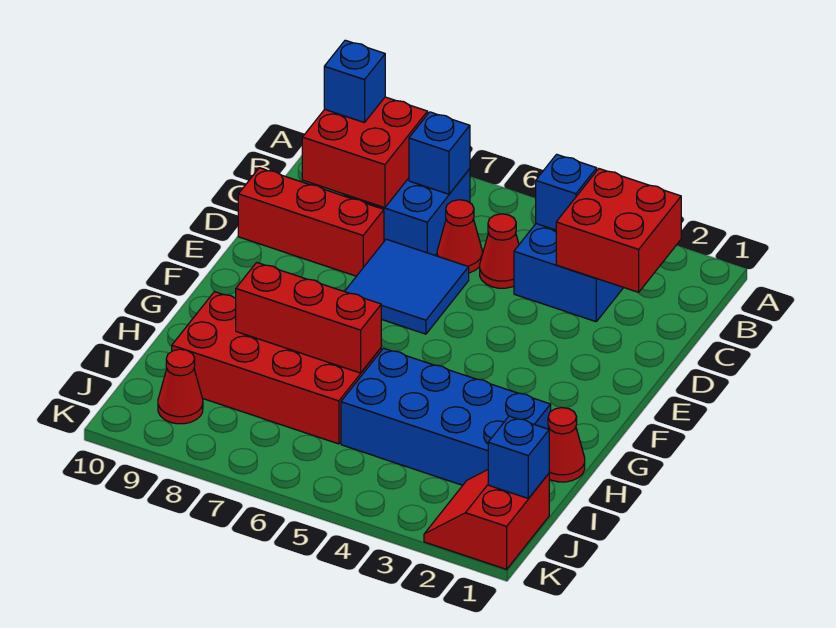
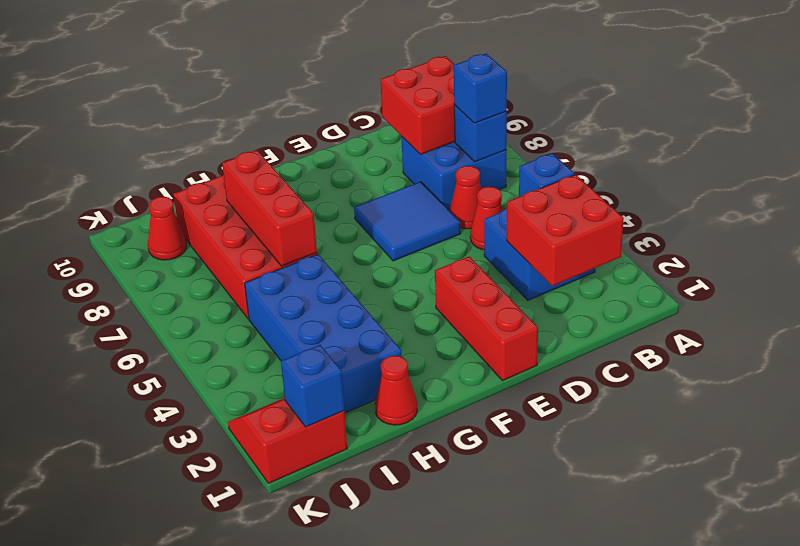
blue 1x1 brick [324,40,385,123] -> blue 1x1 brick moved to [454,54,507,123]
red 1x3 brick [238,168,384,276] -> red 1x3 brick moved to [435,256,538,381]

